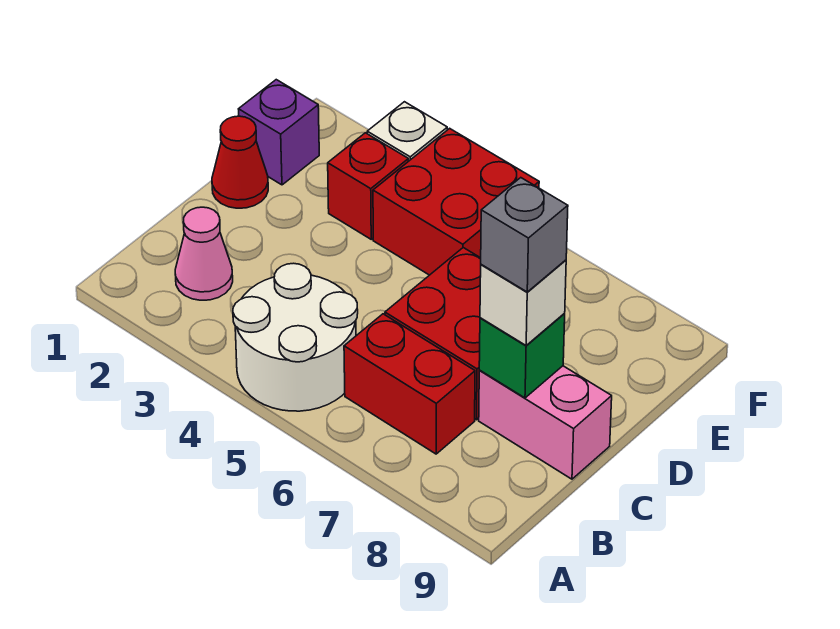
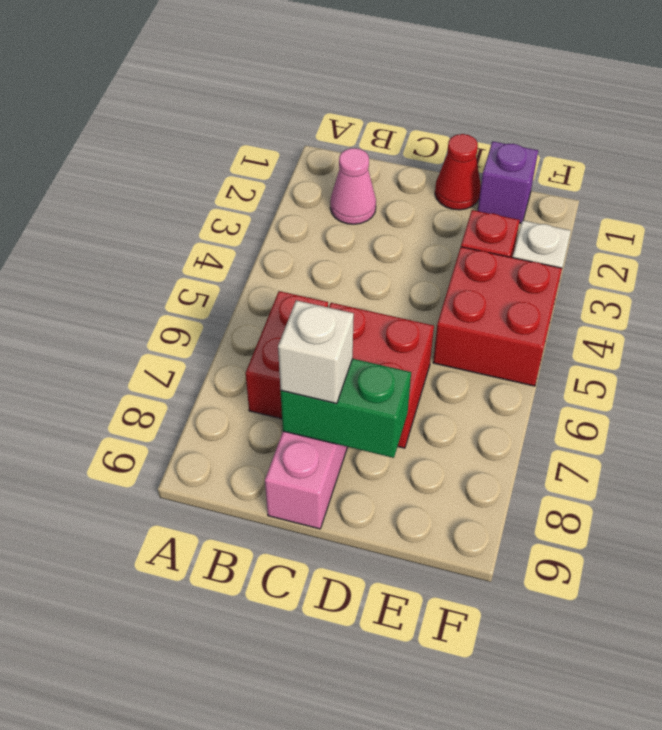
white 2x2 round brick [233,263,358,411] -> none
green 1x1 brick [479,314,565,398] -> green 1x2 brick [281,359,411,458]
grey 1x1 brick [481,178,568,292] -> none

